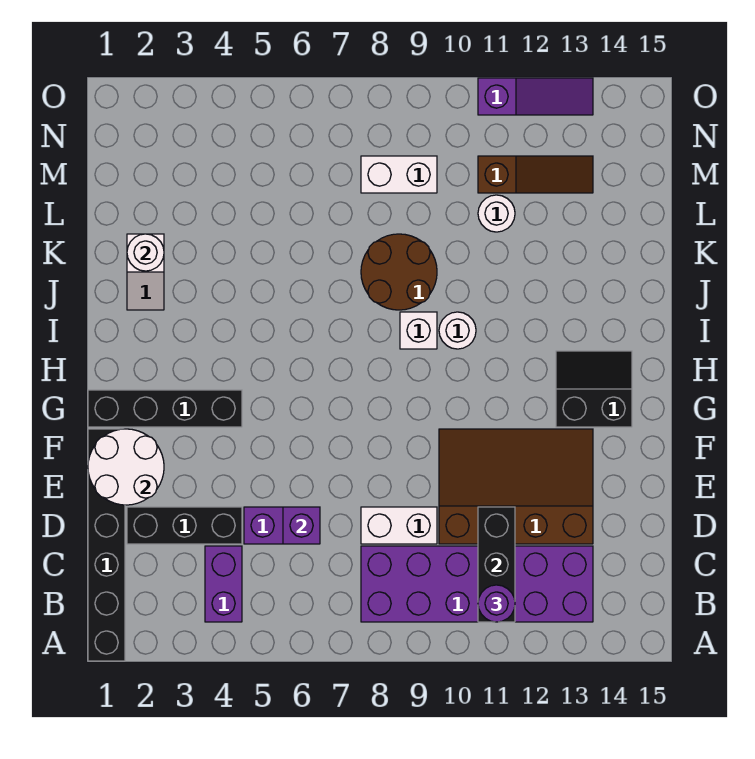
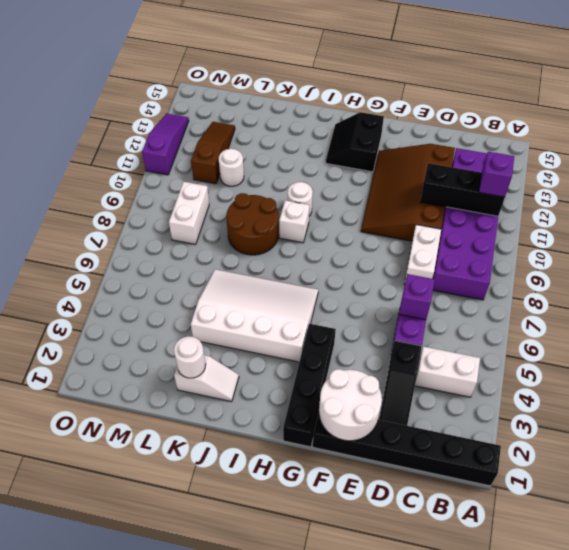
purple 1x2 brick [205,546,242,622] -> white 1x2 brick [415,346,480,397]
purple 1x1 round brick [478,585,515,622] -> purple 1x1 brick [479,152,514,197]
black 1x3 brick [127,507,242,544] -> black 1x3 slope [379,341,422,426]
none -> white 3x4 slope [191,269,318,362]

